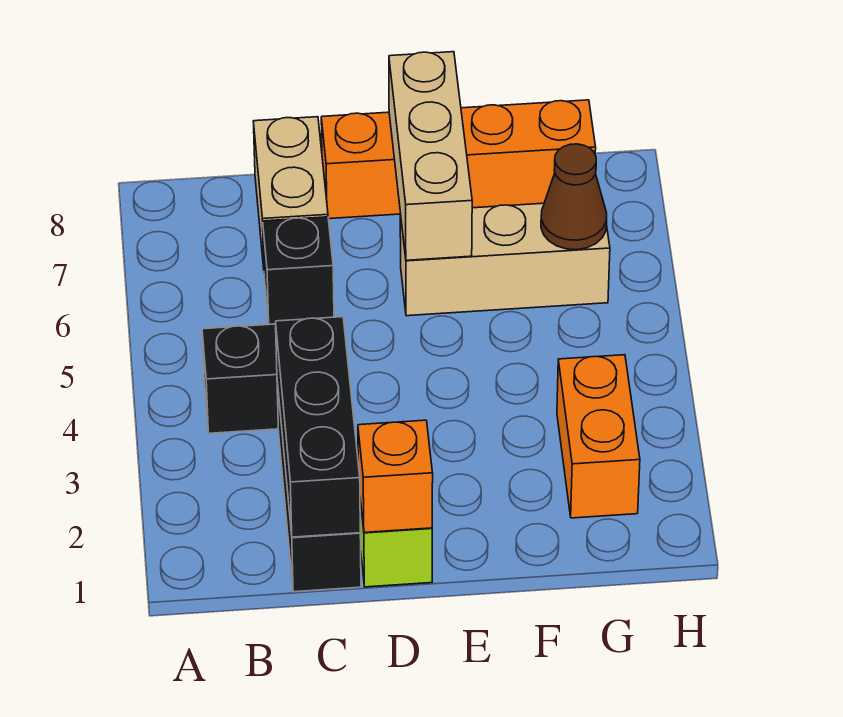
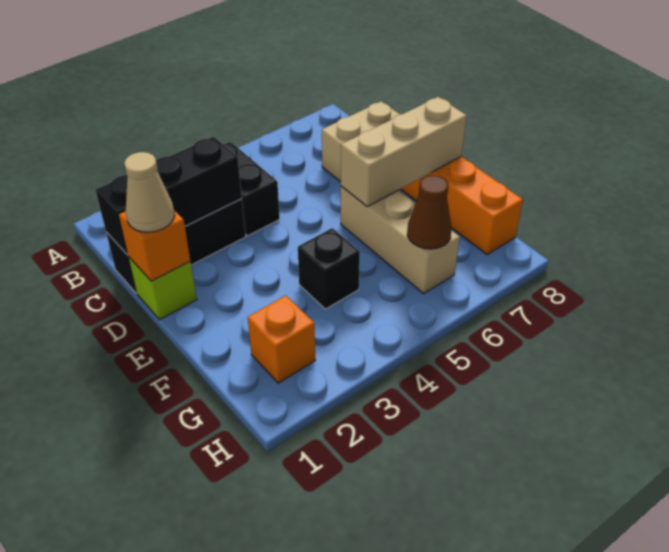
black 1x1 brick [263,217,334,324] -> black 1x1 brick moved to [298,228,360,309]
none -> tan 1x1 cone [124,152,175,232]
orange 1x2 brick [557,355,640,518] -> orange 1x1 brick [248,296,315,383]

